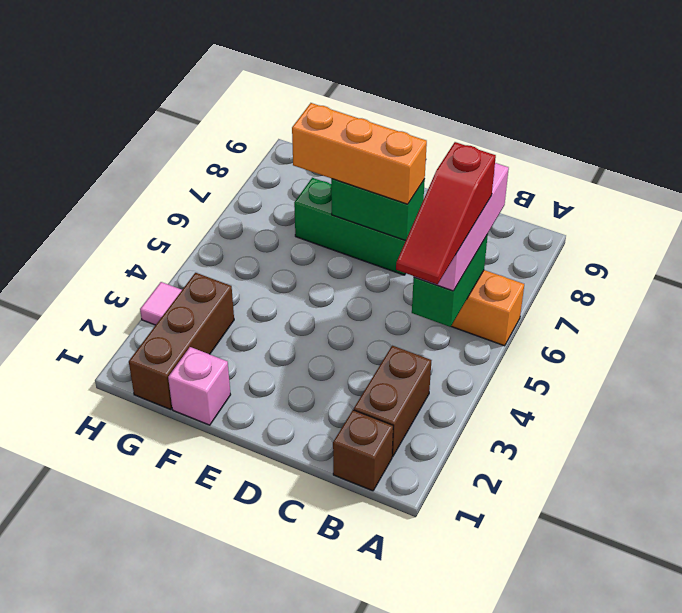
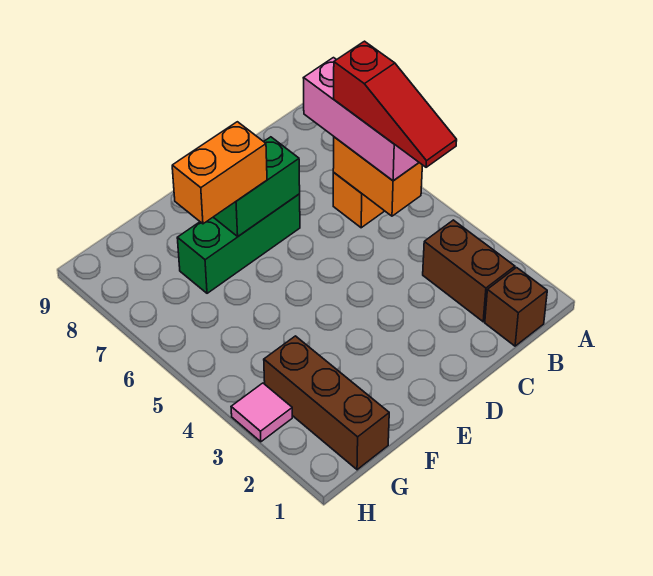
green 1x2 brick [412,234,488,327] -> orange 1x2 brick [333,137,422,216]
orange 1x3 brick [292,103,427,204] -> orange 1x2 brick [172,122,267,224]
pink 1x1 brick [168,347,231,425] -> none

